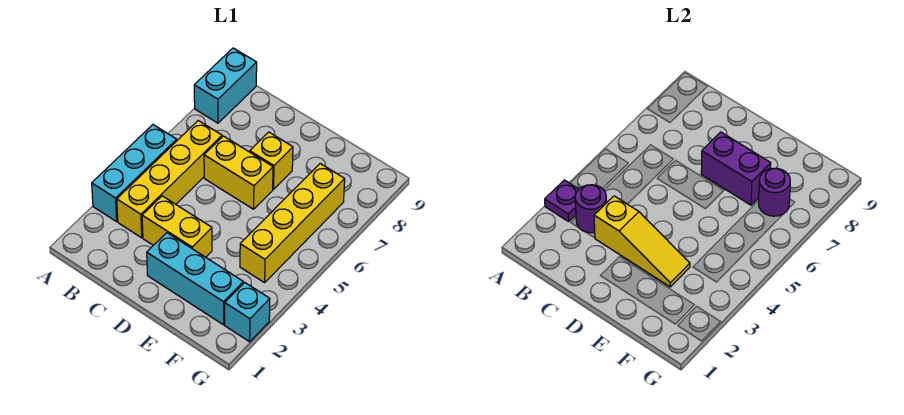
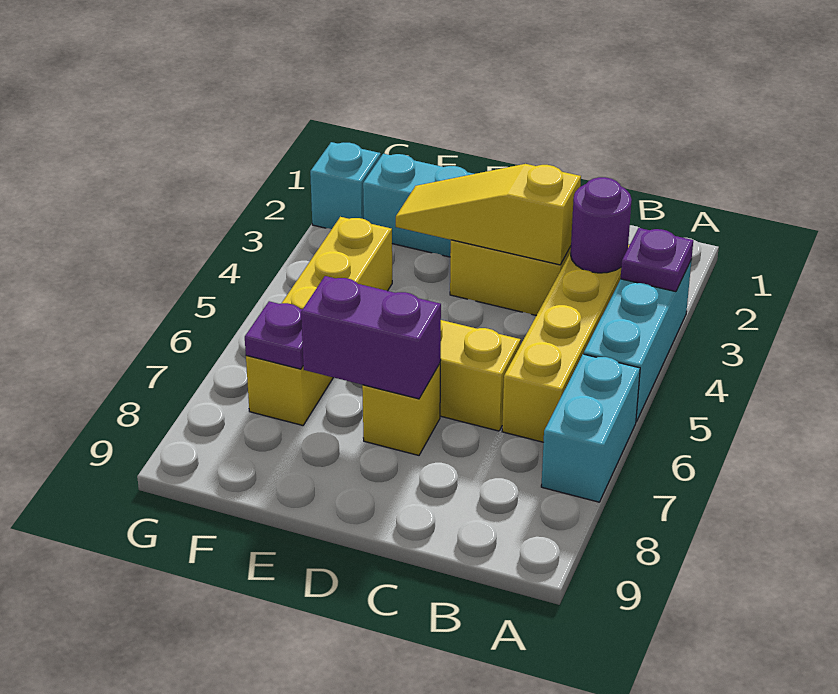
cyan 1x2 brick [194,48,257,123] -> cyan 1x2 brick moved to [541,354,640,502]
purple 1x1 round brick [759,168,790,216] -> purple 1x1 plate [245,301,303,369]

